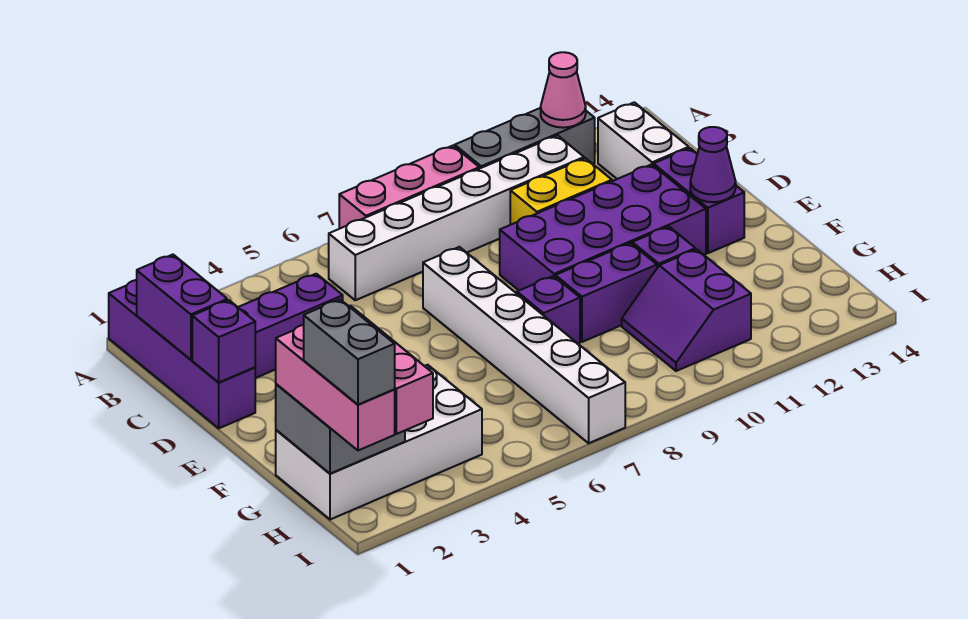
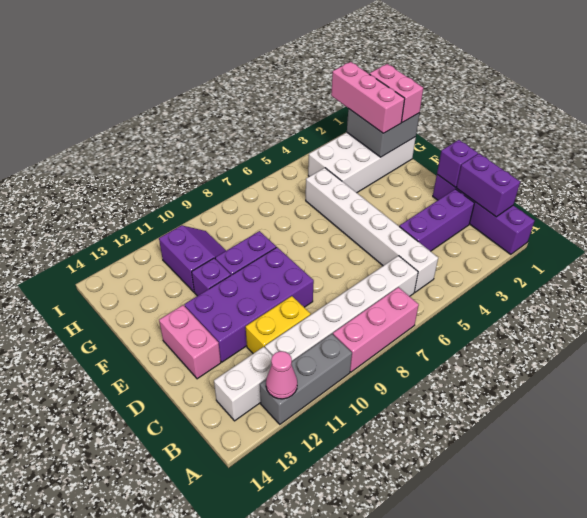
white 1x2 brick [598,102,689,179] -> white 1x2 brick turned to [214,347,272,421]
white 1x6 brick [423,247,625,443] -> white 1x6 brick moved to [306,168,438,292]
purple 1x2 brick [654,148,744,253] -> pink 1x2 brick [159,305,221,379]
purple 1x1 cone [690,127,736,202] -> none
purple 1x1 brick [517,276,580,344] -> none
pink 1x3 brick [276,325,395,450] -> pink 1x2 brick [369,64,423,122]
grey 1x2 brick [304,300,395,405] -> none

